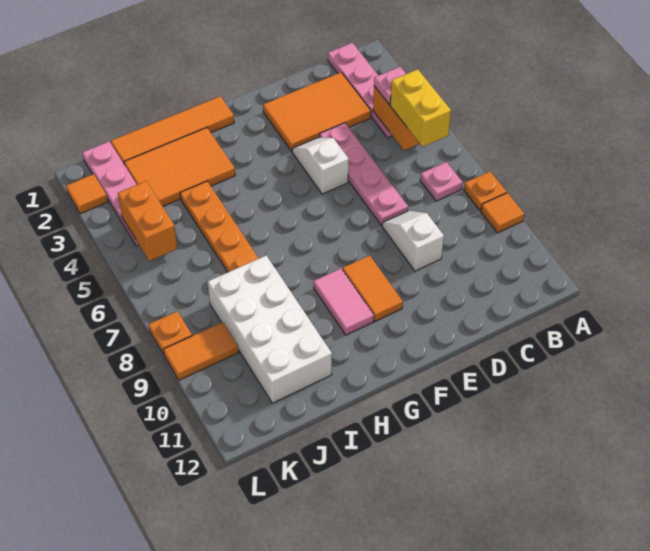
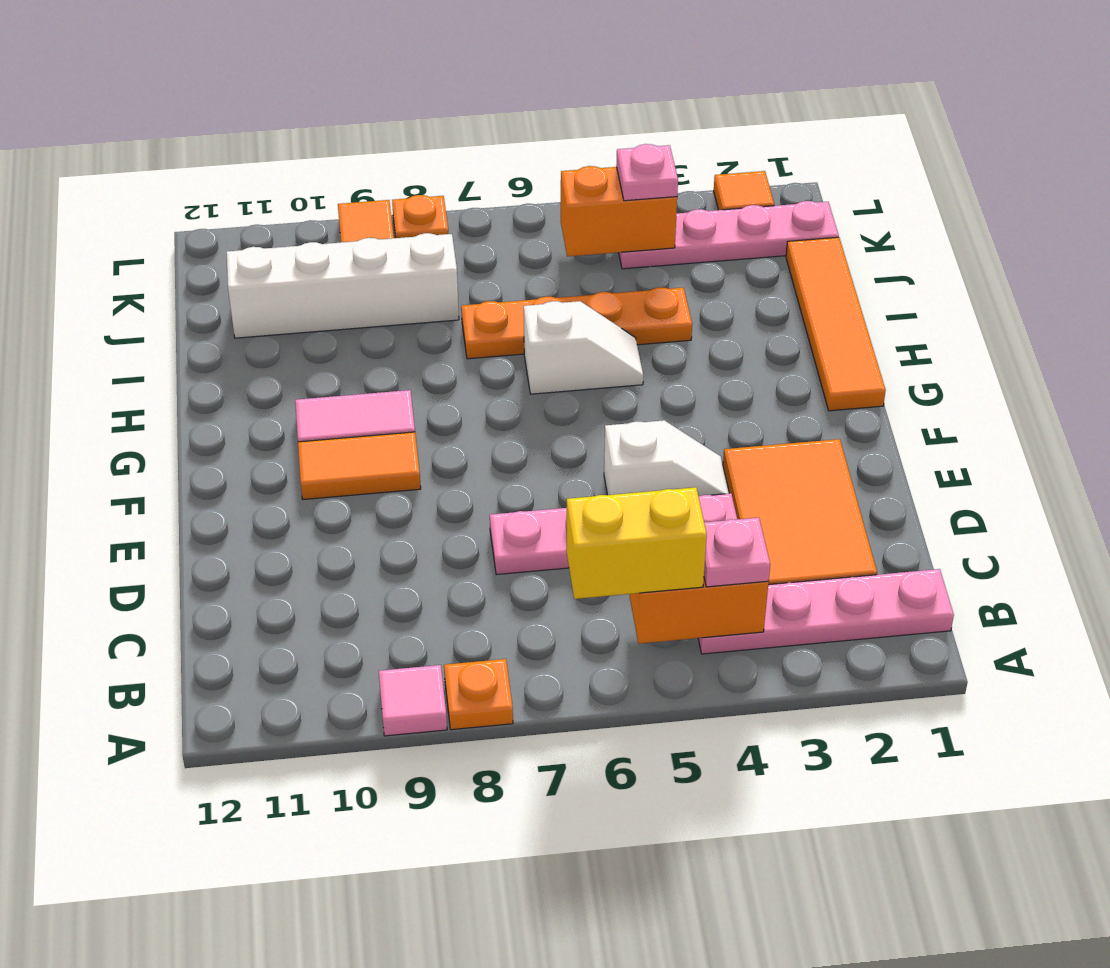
orange 1x1 tile [481,193,524,233] -> pink 1x1 tile [379,665,447,736]
pink 1x1 plate [420,162,463,201] -> pink 1x1 plate moved to [616,144,678,201]
white 1x2 slope [382,211,444,271] -> white 1x2 slope moved to [524,301,643,394]
orange 2x3 tile [124,128,235,206] -> none
white 2x4 brick [208,256,332,403] -> white 1x4 brick [227,233,459,338]

